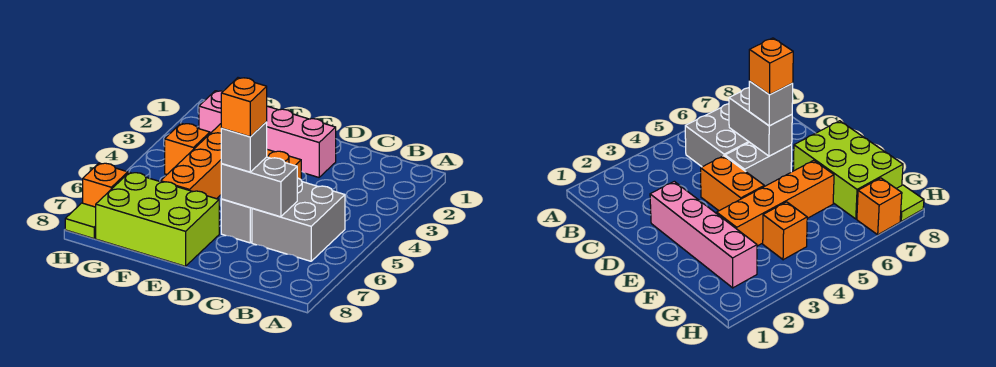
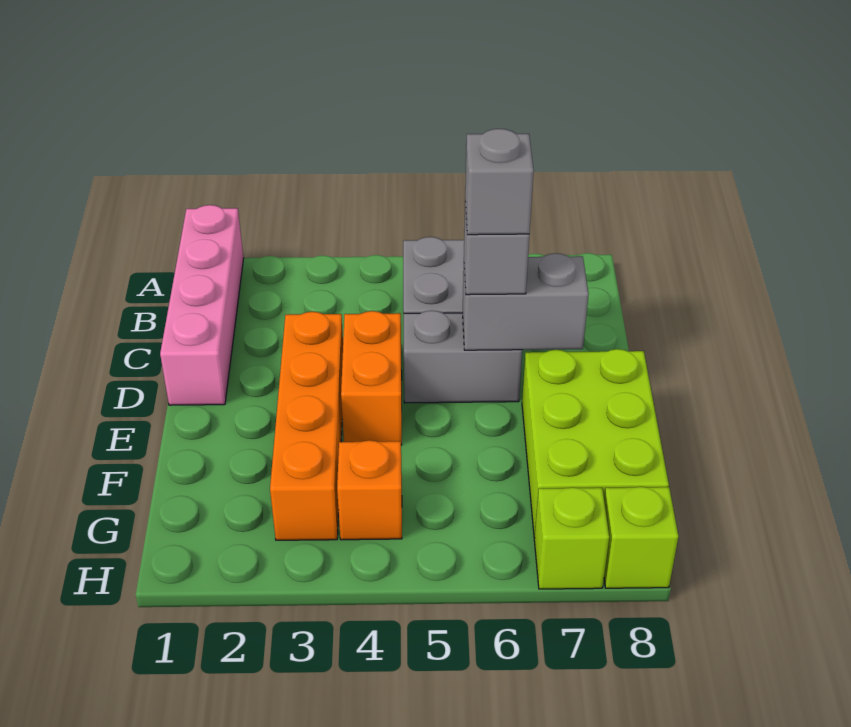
grey 1x2 brick [221,157,297,217] -> grey 1x2 brick turned to [463,253,589,350]
pink 1x4 brick [199,91,336,177] -> pink 1x4 brick moved to [160,205,244,405]
orange 1x1 brick [221,78,267,137] -> grey 1x1 brick [465,129,534,235]
orange 1x4 brick [161,124,222,199] -> orange 1x4 brick turned to [270,312,343,540]
orange 1x1 brick [83,163,128,207] -> lime 1x1 brick [534,487,609,589]
lime 1x1 tile [65,203,96,239] -> lime 1x1 brick [604,487,678,588]

